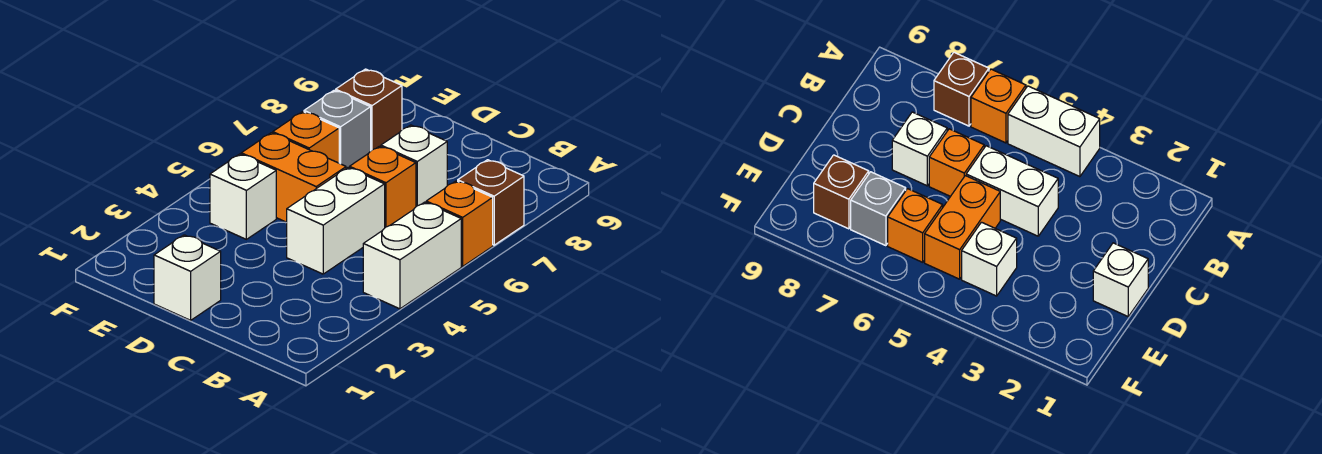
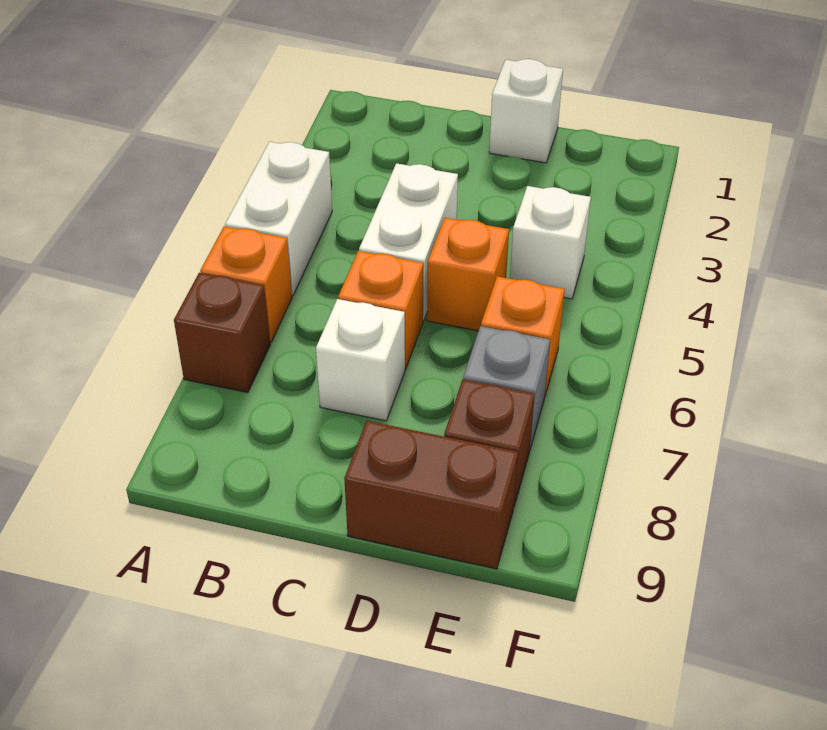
orange 1x2 brick [241,133,346,222] -> orange 1x1 brick [427,218,509,331]
none -> brown 1x2 brick [344,421,518,569]

